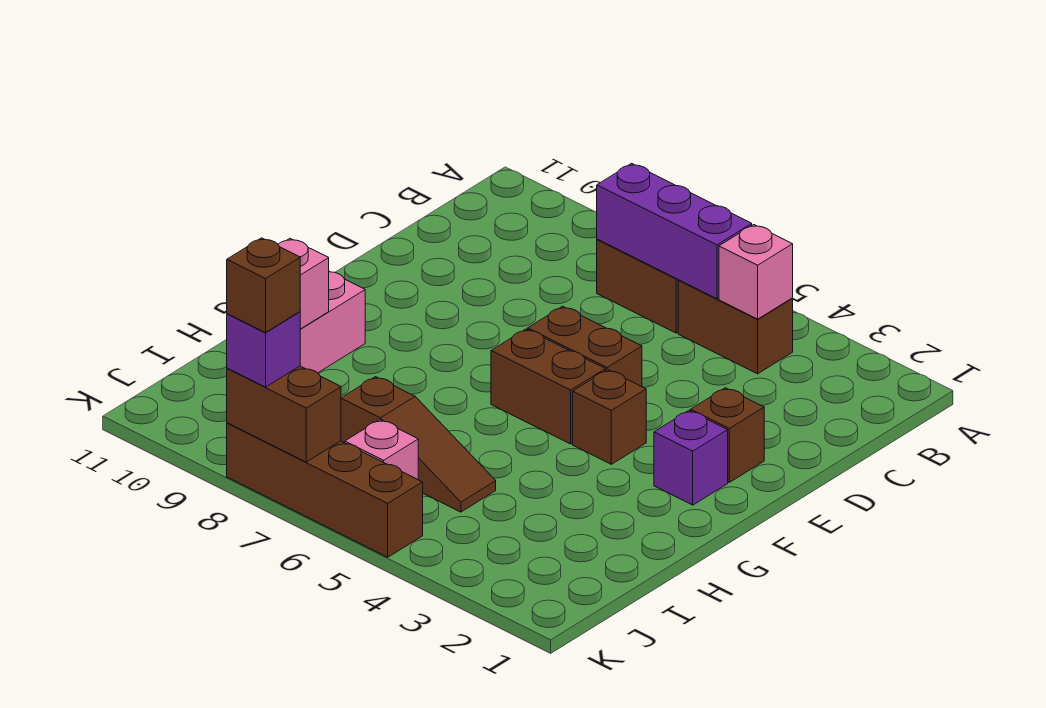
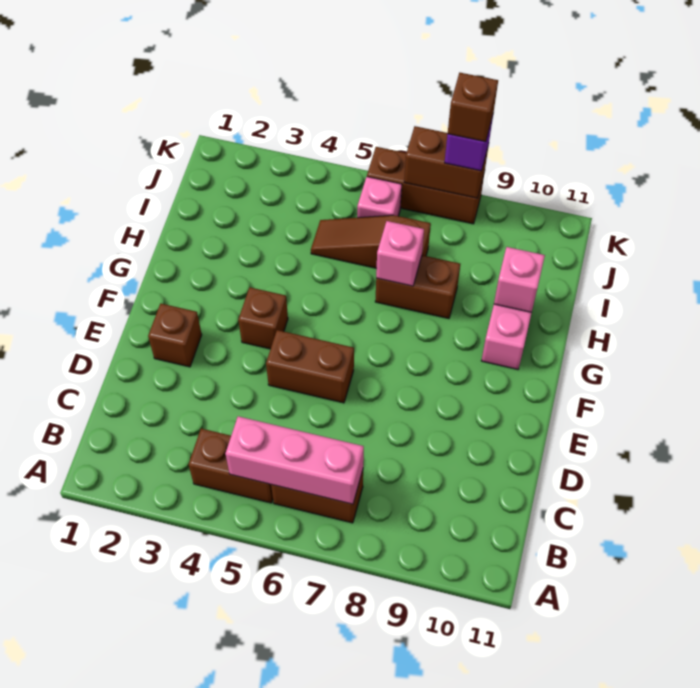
pink 1x1 brick [719,225,793,319] -> pink 1x1 brick moved to [376,221,424,286]
purple 1x3 brick [597,163,752,299] -> pink 1x3 brick [225,416,364,504]
purple 1x1 brick [654,411,728,505] -> none
brown 1x2 brick [491,329,605,444] -> brown 1x2 brick moved to [375,255,460,319]
brown 1x4 brick [227,423,423,557] -> brown 1x3 brick [367,147,484,224]

